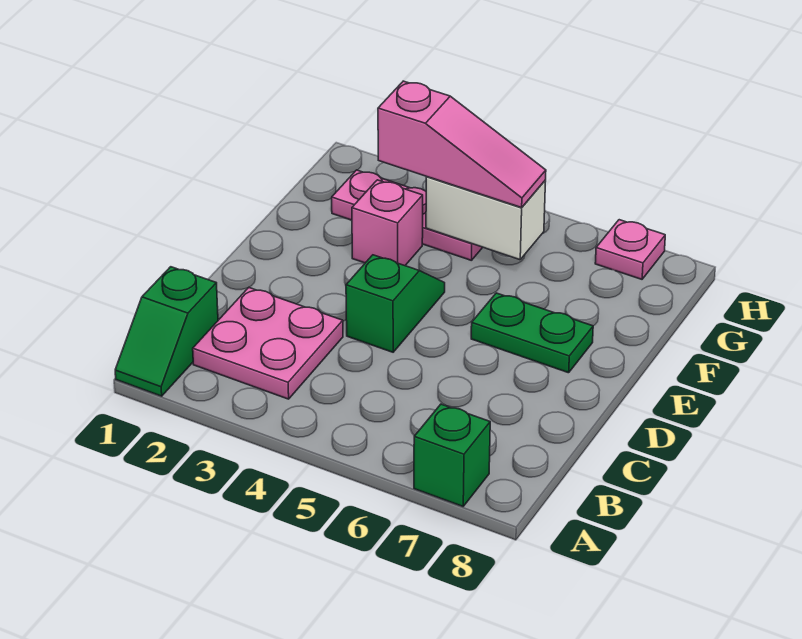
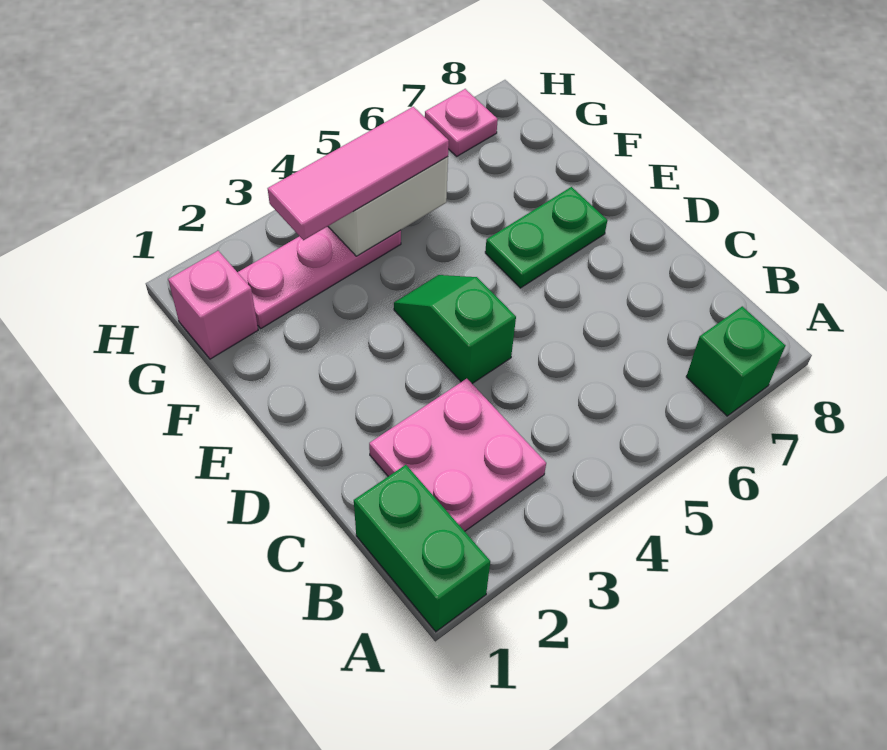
green 1x2 slope [115,267,218,396] -> green 1x2 brick [354,465,490,632]
pink 1x1 brick [352,180,423,266] -> pink 1x1 brick moved to [168,251,258,359]
pink 1x3 slope [378,81,546,208] -> pink 1x3 tile [268,107,449,240]

